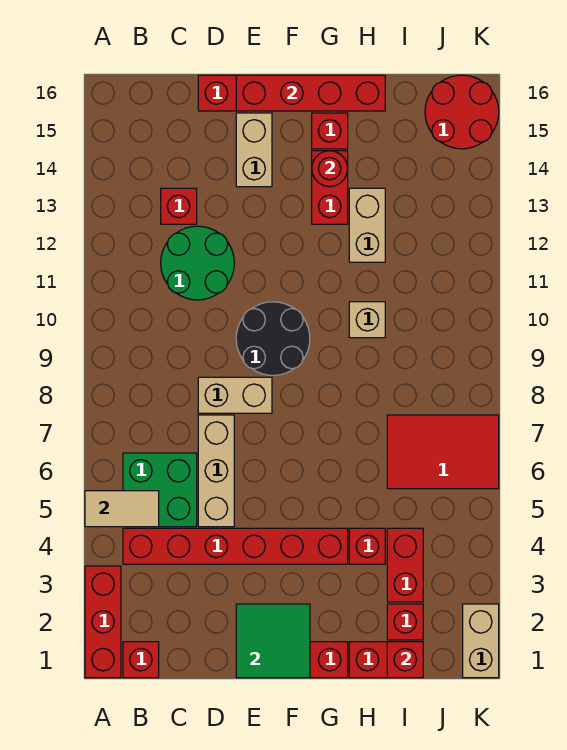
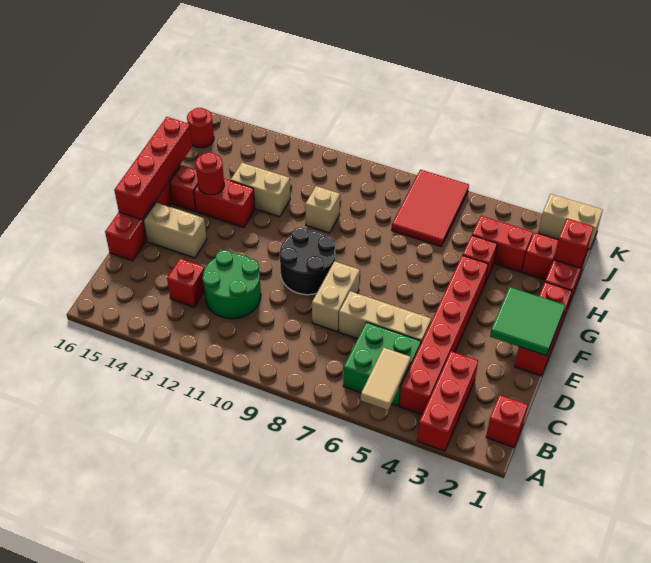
red 1x3 brick [85,566,121,678] -> red 1x3 brick turned to [417,351,478,451]
red 2x2 round brick [425,75,499,149] -> red 1x1 round brick [187,108,214,148]

